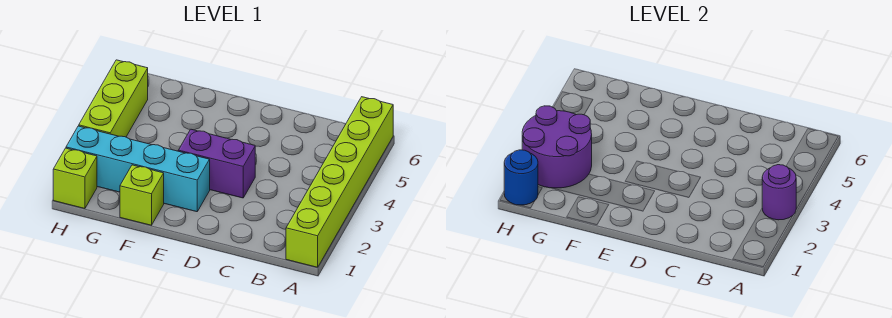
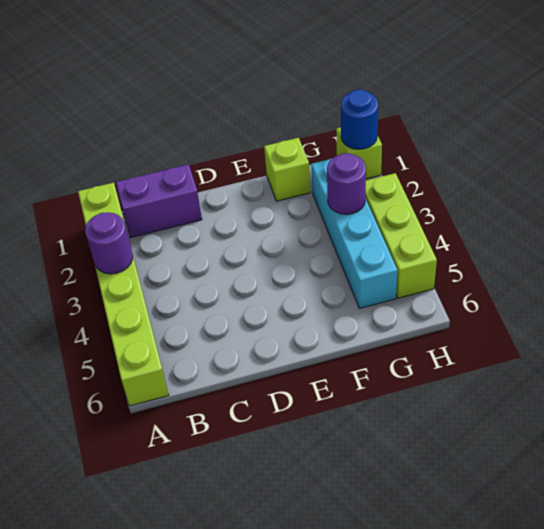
purple 1x2 brick [178,129,255,198] -> purple 1x2 brick moved to [116,164,202,238]
cyan 1x4 brick [66,126,210,212] -> cyan 1x4 brick turned to [311,158,398,308]
purple 2x2 round brick [522,106,592,188] -> purple 1x1 round brick [327,153,366,214]

